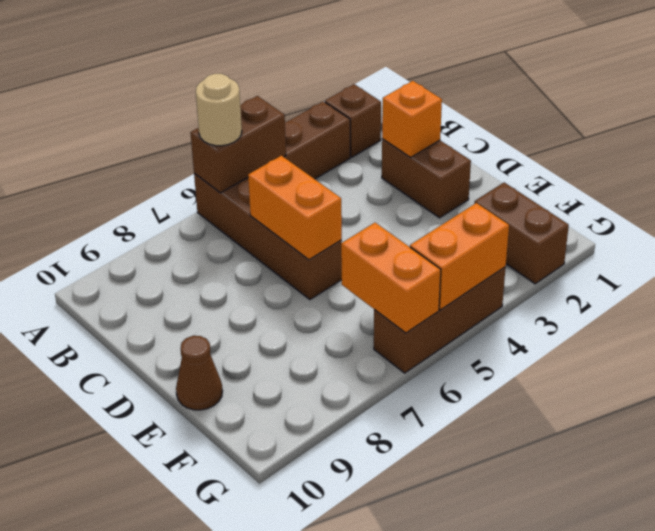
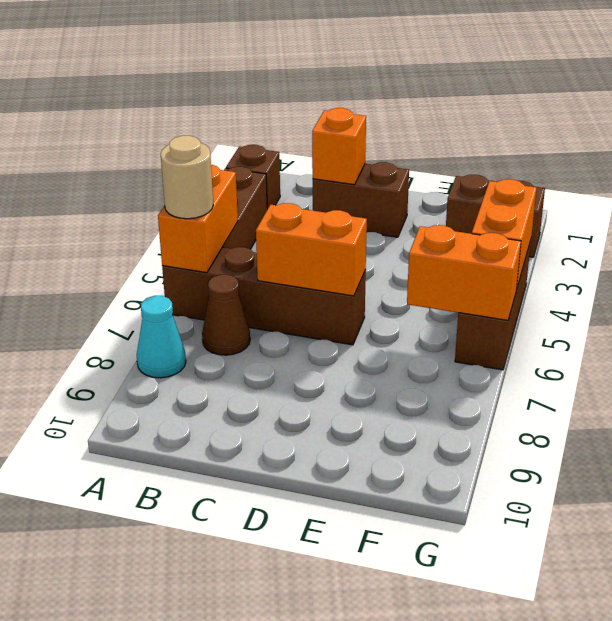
brown 1x2 brick [190,96,286,193] -> orange 1x2 brick [158,165,238,273]
none -> cyan 1x1 cone [137,296,186,378]
brown 1x1 cone [176,336,222,410] -> brown 1x1 cone moved to [202,275,250,355]

